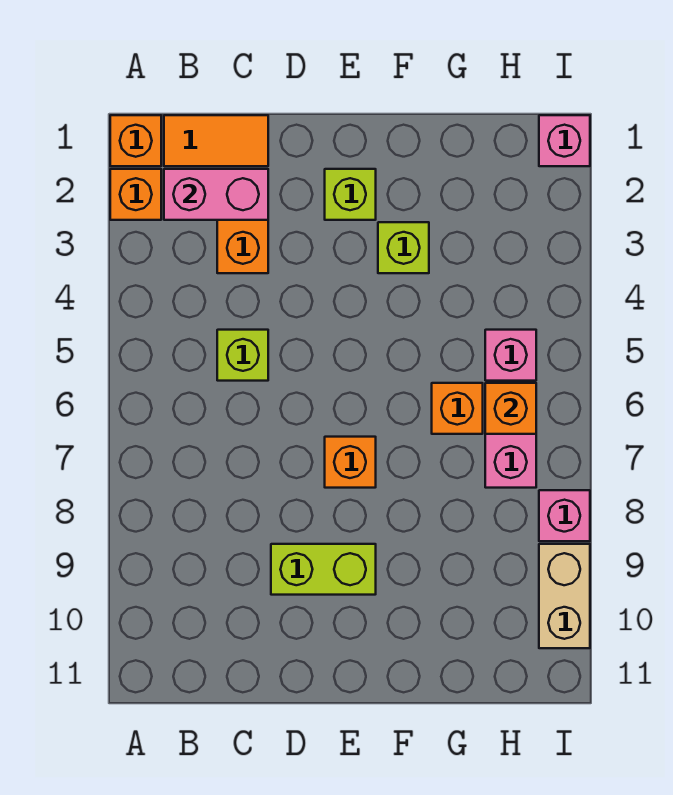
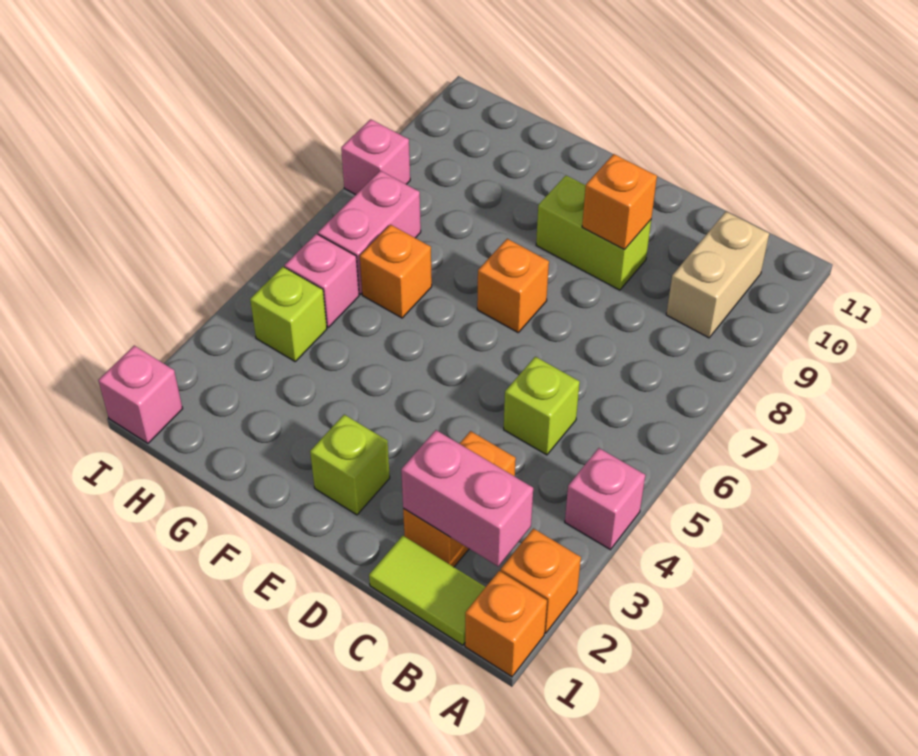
none -> pink 1x1 brick [565,448,645,550]
orange 1x2 tile [164,115,268,166] -> lime 1x2 tile [369,536,485,645]
lime 1x1 brick [378,222,429,273] -> lime 1x1 brick moved to [250,267,327,361]
orange 1x1 brick [485,383,536,434] -> orange 1x1 brick moved to [582,154,657,249]
tan 1x2 brick [539,544,590,648] -> tan 1x2 brick moved to [666,212,769,338]

